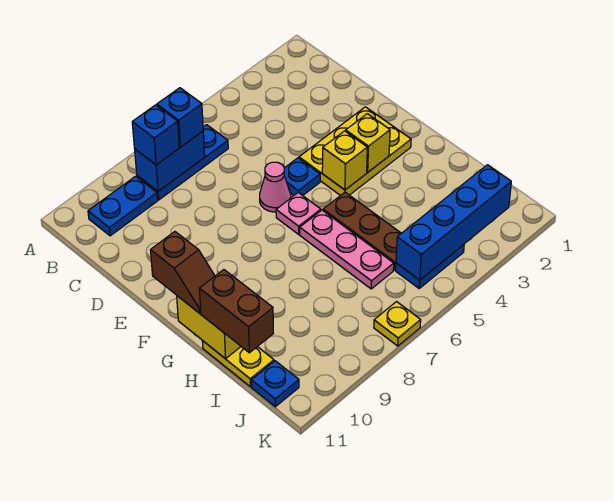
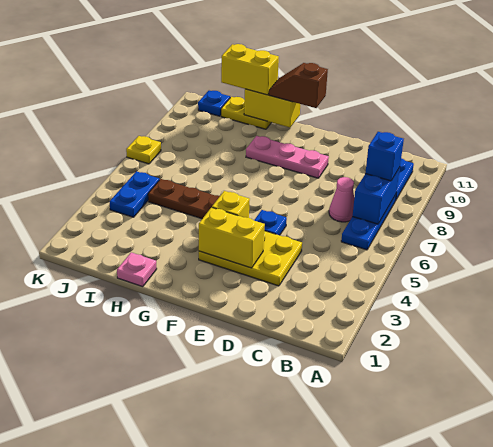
blue 1x1 brick [157,88,203,147] -> none
yellow 2x3 plate [299,107,411,196] -> yellow 2x3 plate turned to [199,231,302,286]
pink 1x1 cone [260,162,291,212] -> pink 1x1 cone moved to [329,177,354,222]
yellow 1x1 brick [346,114,390,172] -> yellow 1x2 brick [199,207,265,268]
pink 1x1 plate [276,193,321,234] -> pink 1x1 plate moved to [117,252,157,287]
pink 1x3 plate [300,210,394,289] -> pink 1x3 plate moved to [246,136,329,178]
brown 1x2 brick [199,270,273,353] -> yellow 1x2 brick [221,44,279,95]
blue 1x4 brick [396,165,511,280] -> none

